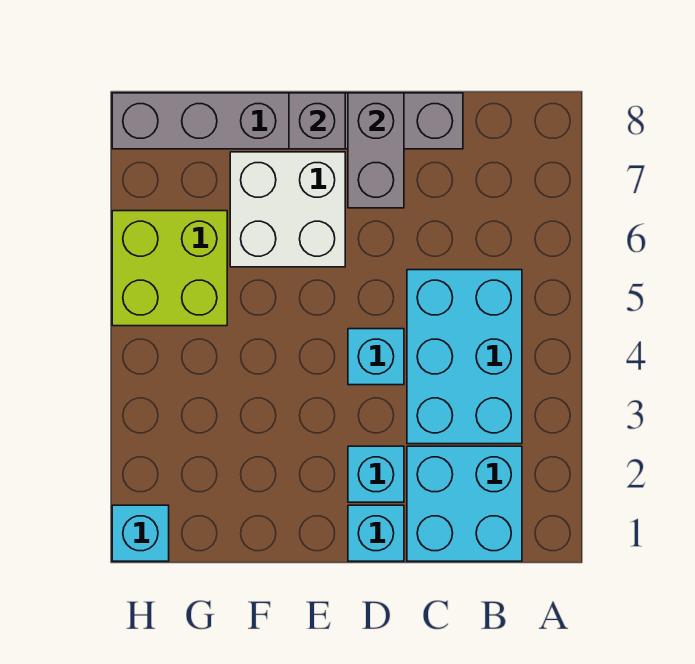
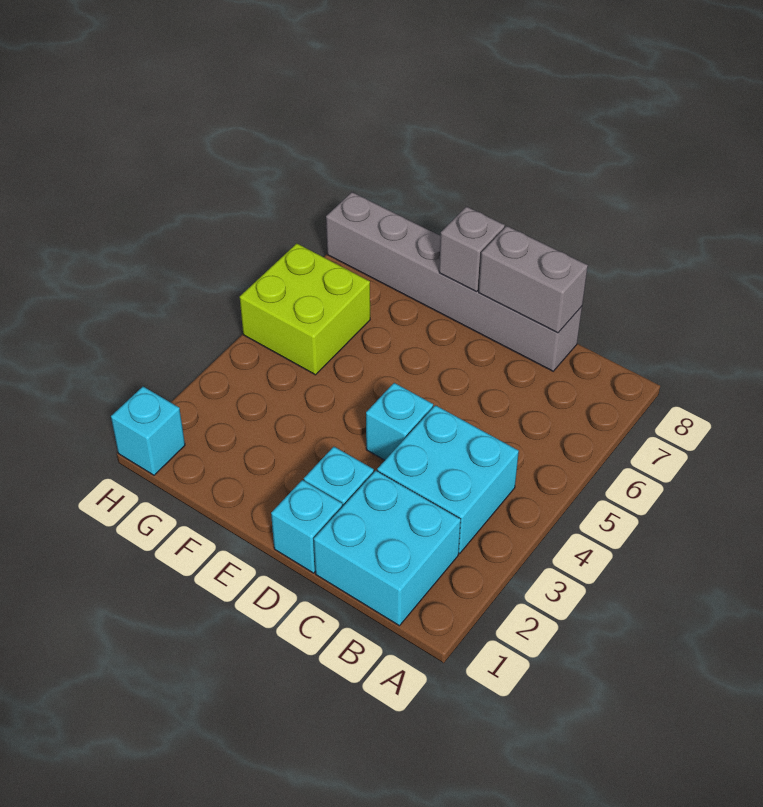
cyan 2x3 brick [407,270,522,444] -> cyan 2x2 brick [377,405,519,554]
grey 1x2 brick [348,93,404,208] -> grey 1x2 brick turned to [479,226,588,333]
white 2x2 brick [230,152,345,267] -> none

